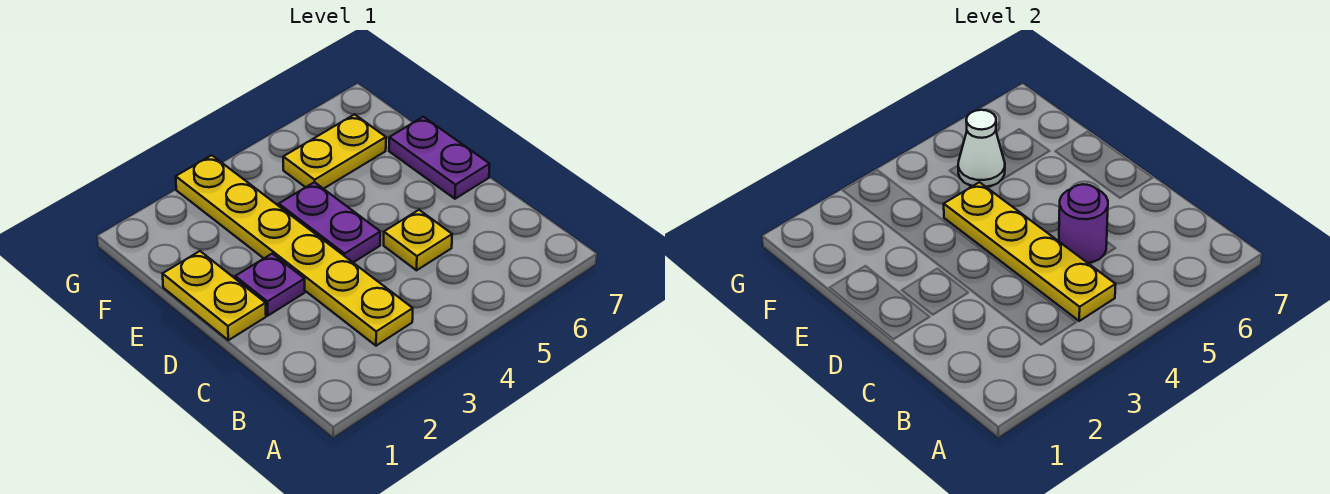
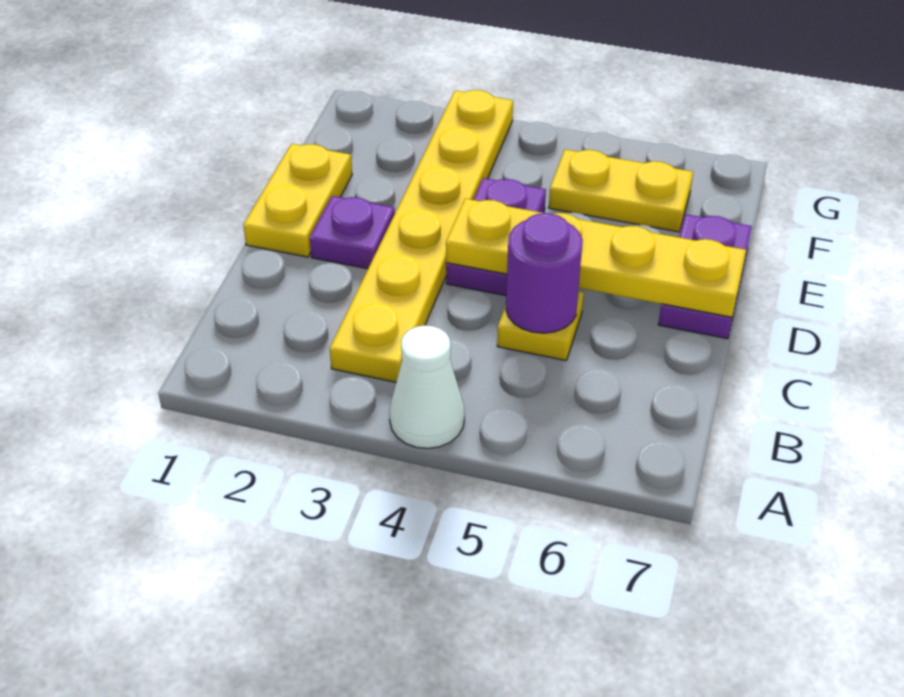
yellow 1x4 plate [944,182,1116,321] -> yellow 1x4 plate turned to [446,199,746,317]
white 1x1 cone [958,110,1005,187] -> white 1x1 cone moved to [389,325,465,448]

